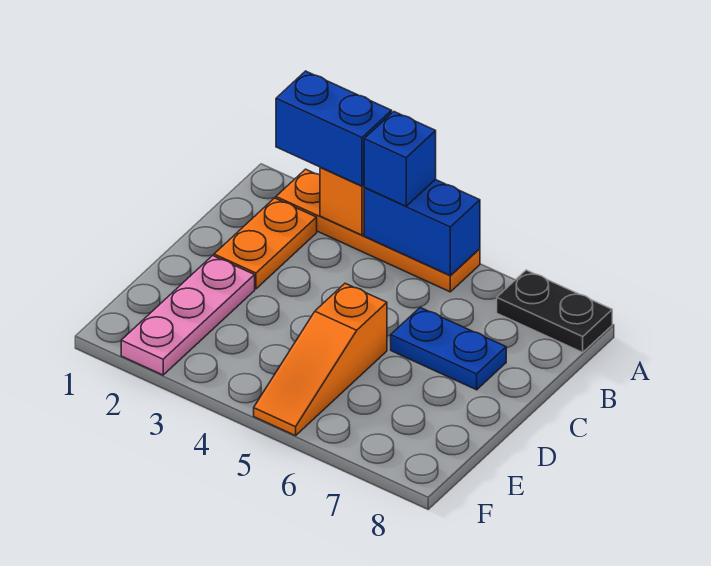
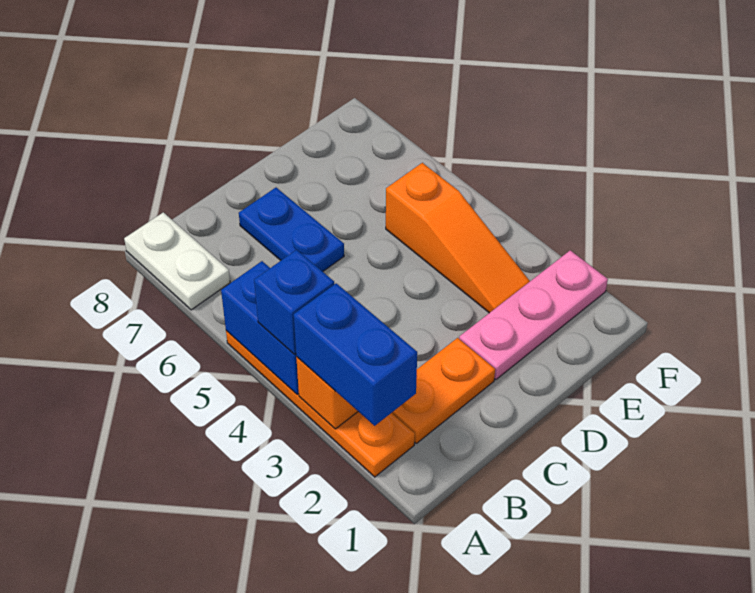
black 1x2 plate [497,270,612,352] -> white 1x2 plate [124,212,230,310]
orange 1x3 slope [254,283,387,436] -> orange 1x3 slope turned to [386,163,530,313]

